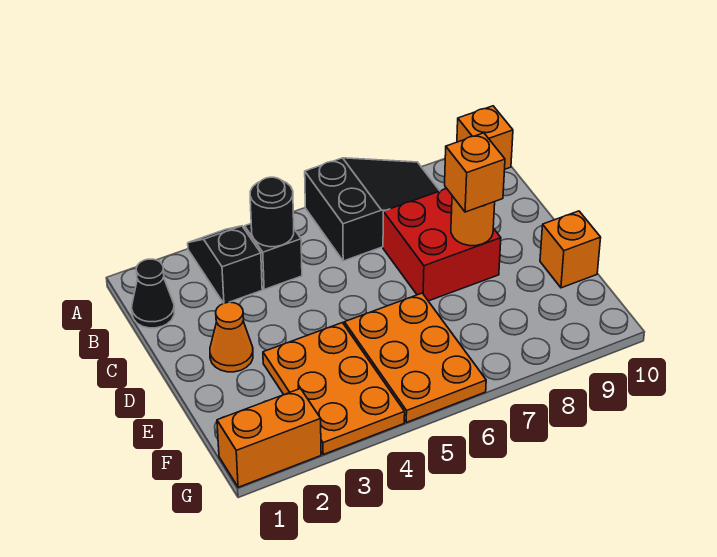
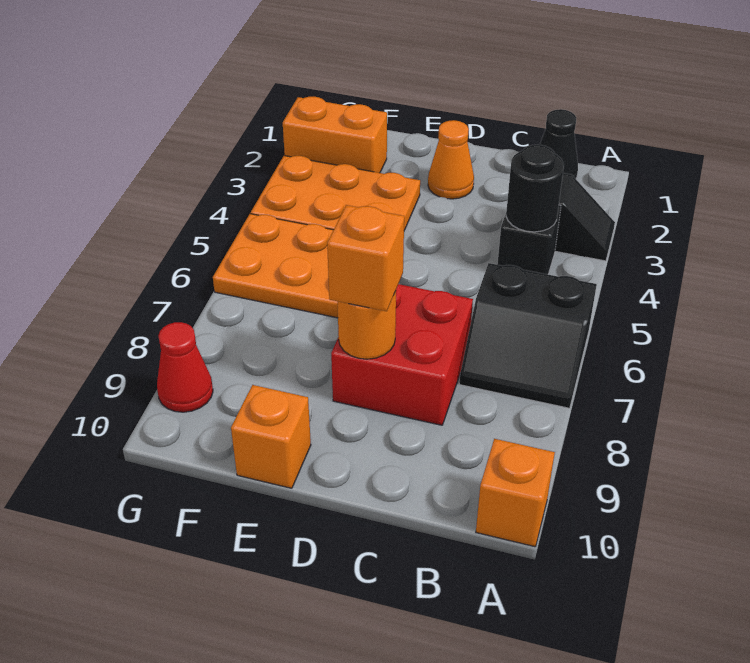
black 2x3 slope [305,158,439,261] -> black 2x2 slope [459,263,597,408]
orange 1x2 brick [217,388,321,487] -> orange 1x2 brick turned to [283,97,387,173]
none -> red 1x1 cone [157,322,213,412]

